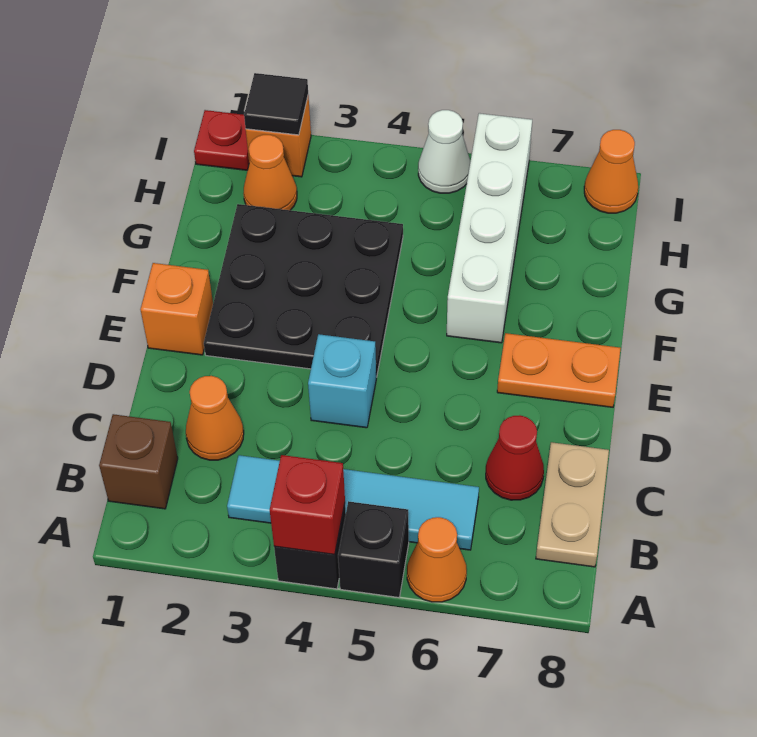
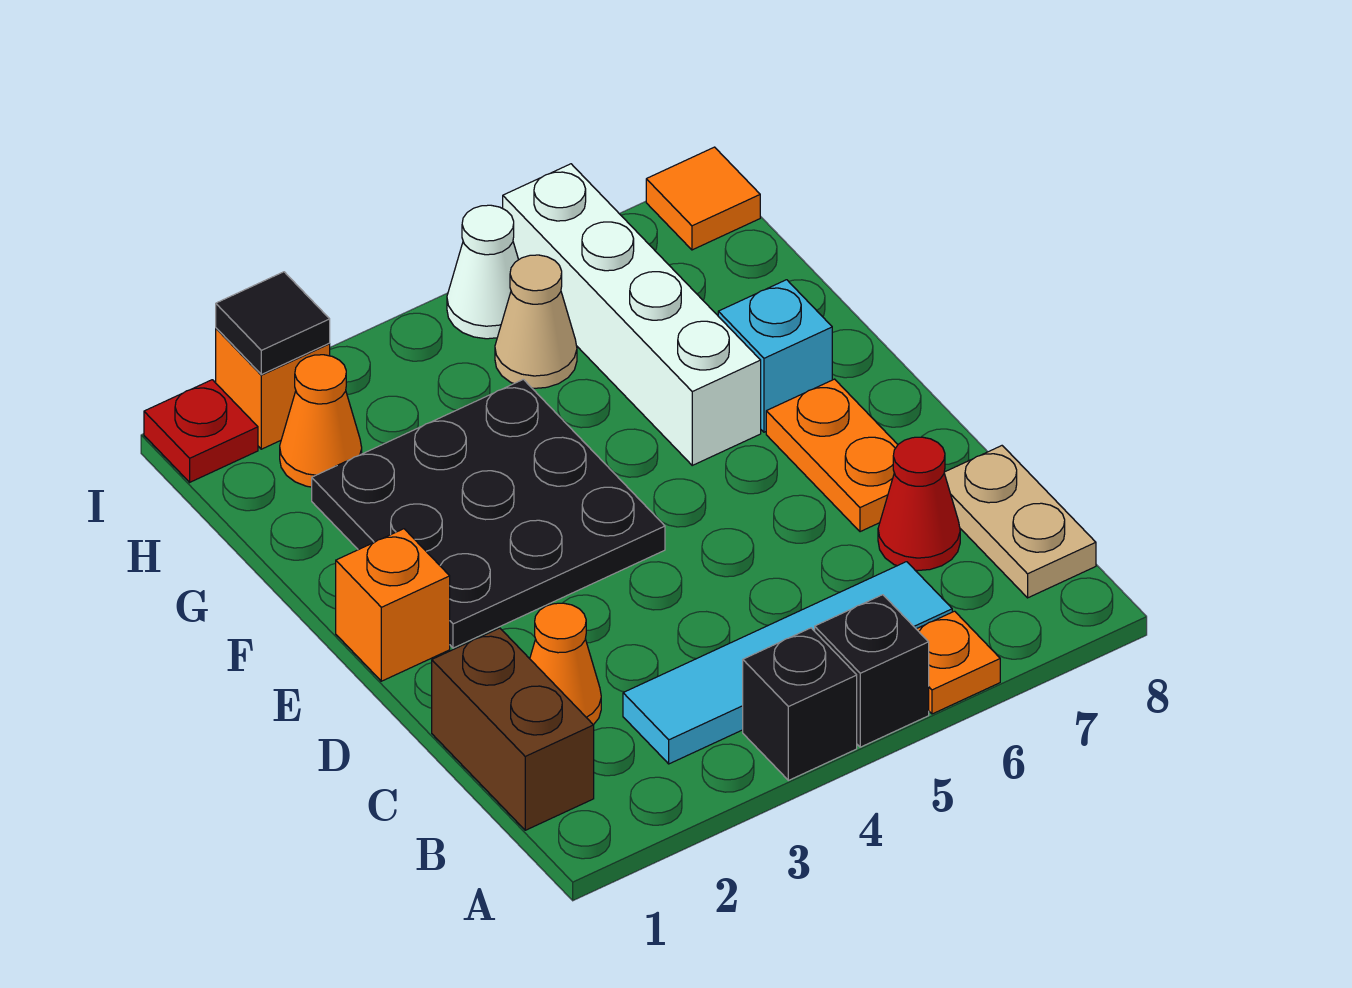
red 1x1 brick [270,455,345,555] -> none
orange 1x1 cone [407,517,467,602] -> orange 1x1 plate [917,611,1000,714]
brown 1x1 brick [99,414,178,509] -> brown 1x2 brick [432,628,594,830]
cyan 1x1 brick [308,334,376,428] -> cyan 1x1 brick moved to [718,280,832,432]
orange 1x2 plate [497,333,621,407] -> orange 1x2 plate turned to [766,379,898,532]
none -> tan 1x1 cone [495,255,577,388]
orange 1x1 cone [584,130,638,213] -> orange 1x1 tile [646,147,760,250]

